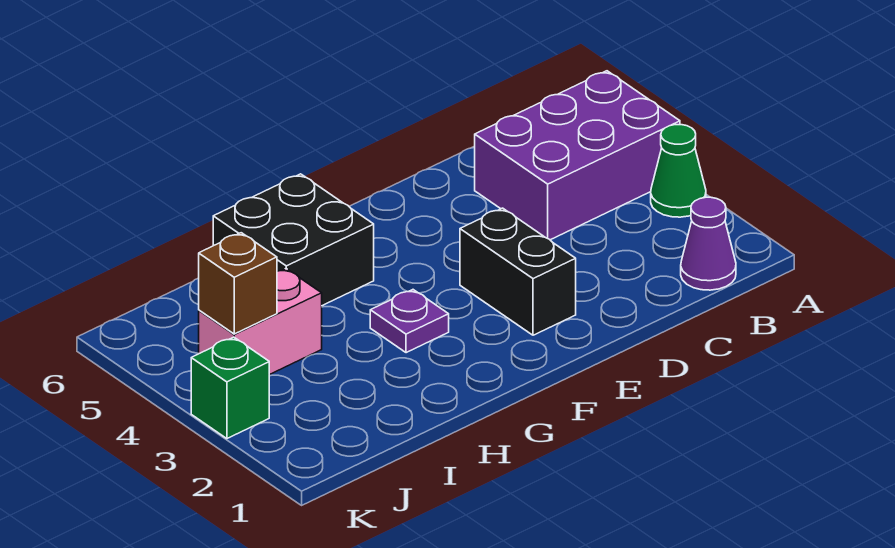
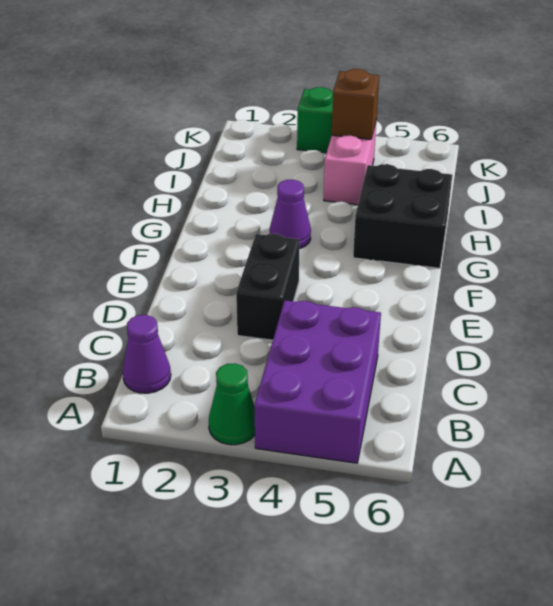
black 1x2 brick [460,208,576,335] -> black 1x2 brick turned to [236,234,300,340]
purple 1x1 plate [370,290,449,353] -> purple 1x1 cone [270,180,311,249]

